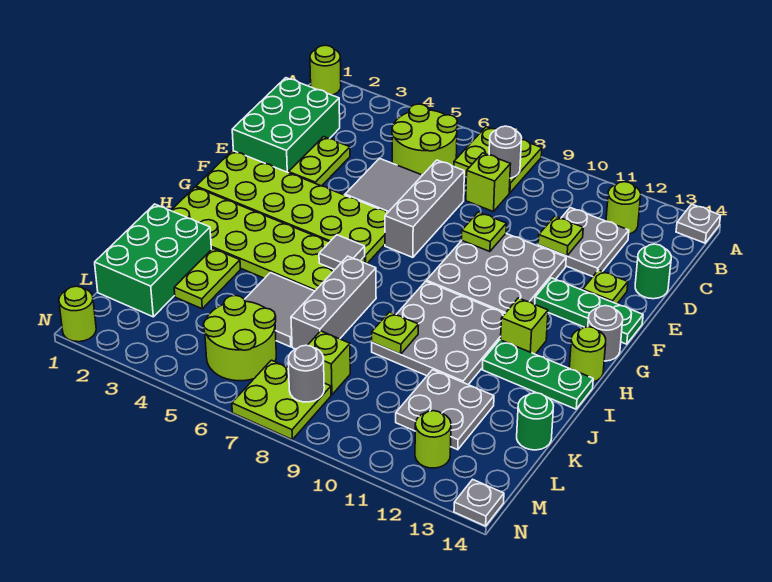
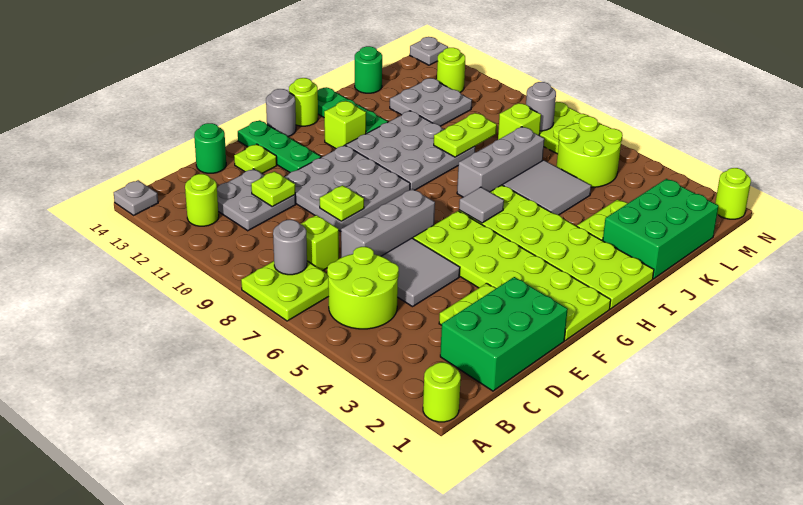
lime 1x1 plate [372,312,419,354] -> lime 1x2 plate [434,113,497,157]

